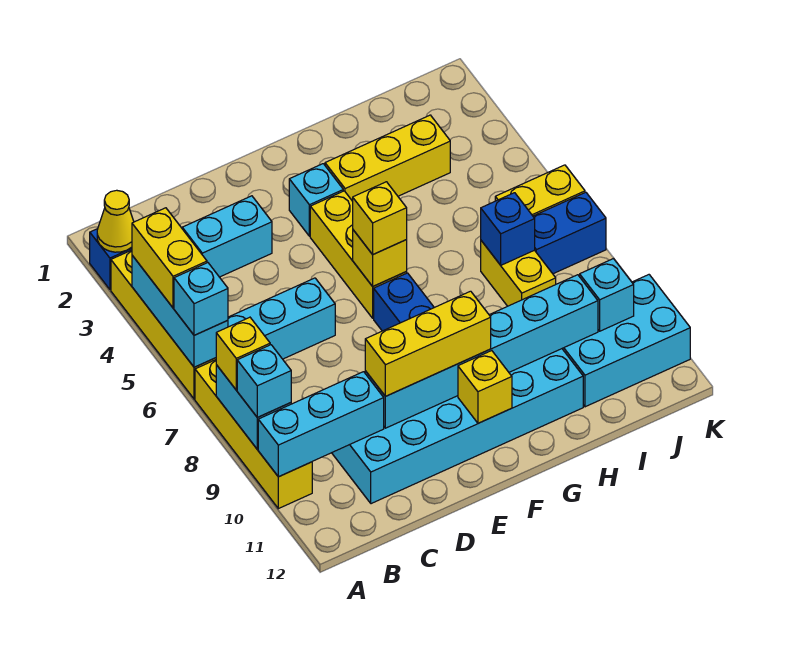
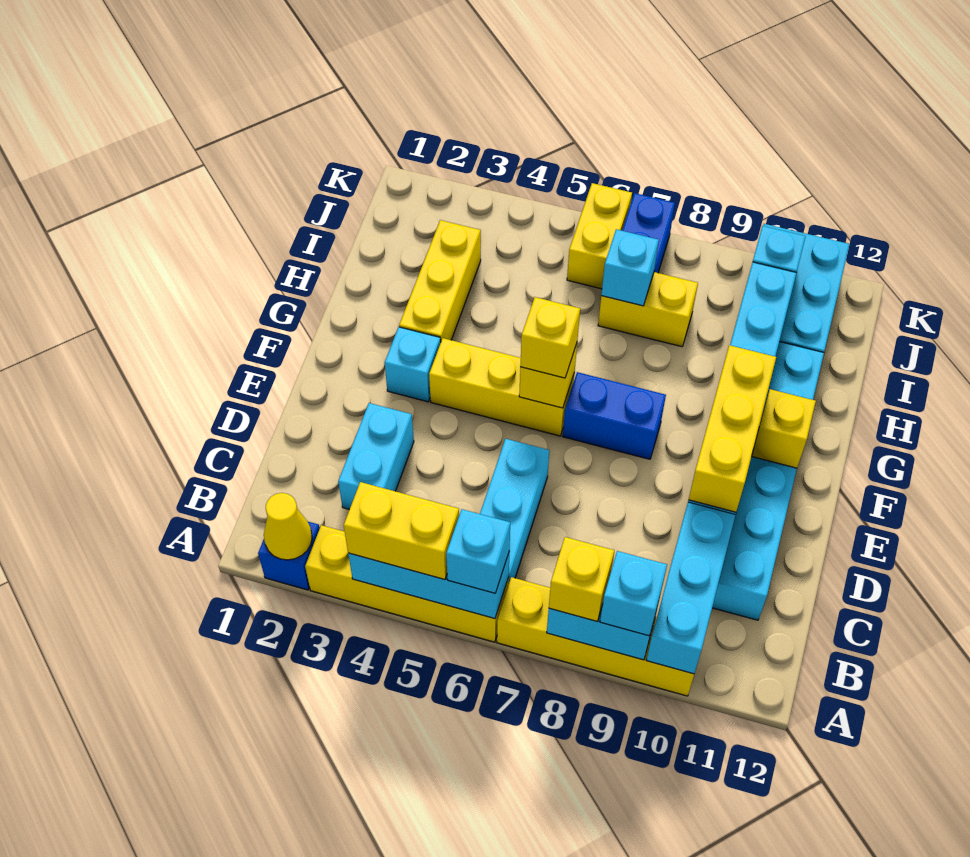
blue 1x1 brick [481,193,535,265] -> cyan 1x1 brick [601,229,659,306]

